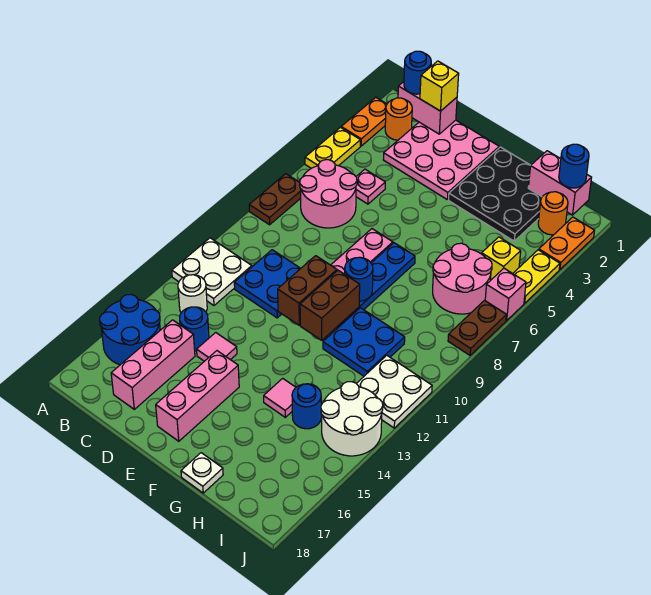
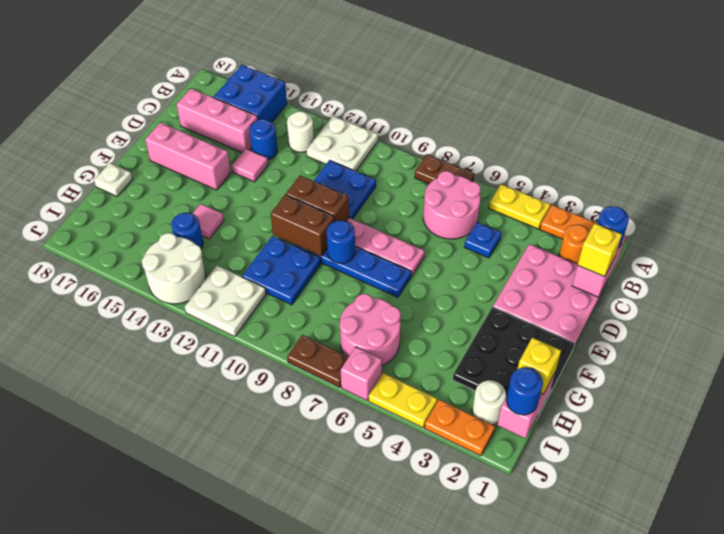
blue 2x2 round brick [100,294,160,365] -> blue 2x2 brick [214,65,287,122]
pink 1x1 plate [356,169,385,204] -> blue 1x1 plate [464,222,501,258]
orange 1x1 round brick [538,192,568,235] -> white 1x1 round brick [472,380,506,425]
yellow 1x1 brick [482,237,521,281] -> yellow 1x1 brick moved to [518,337,561,394]

